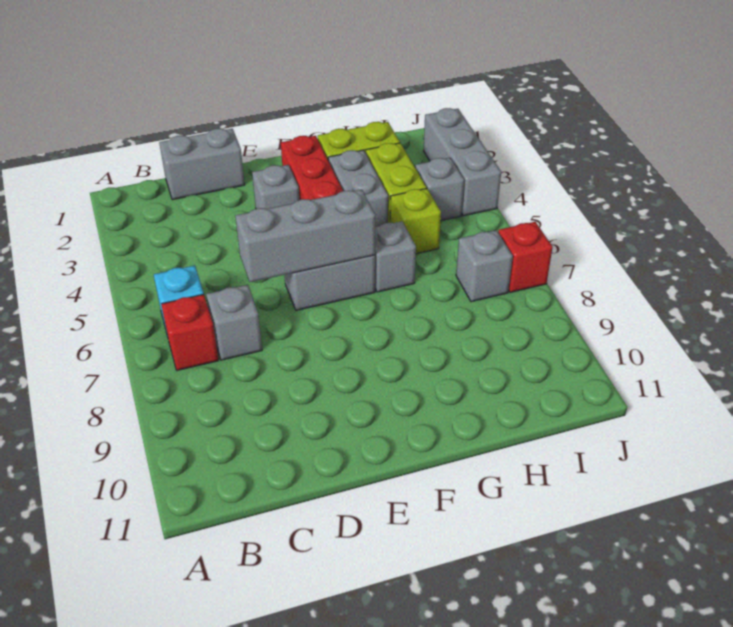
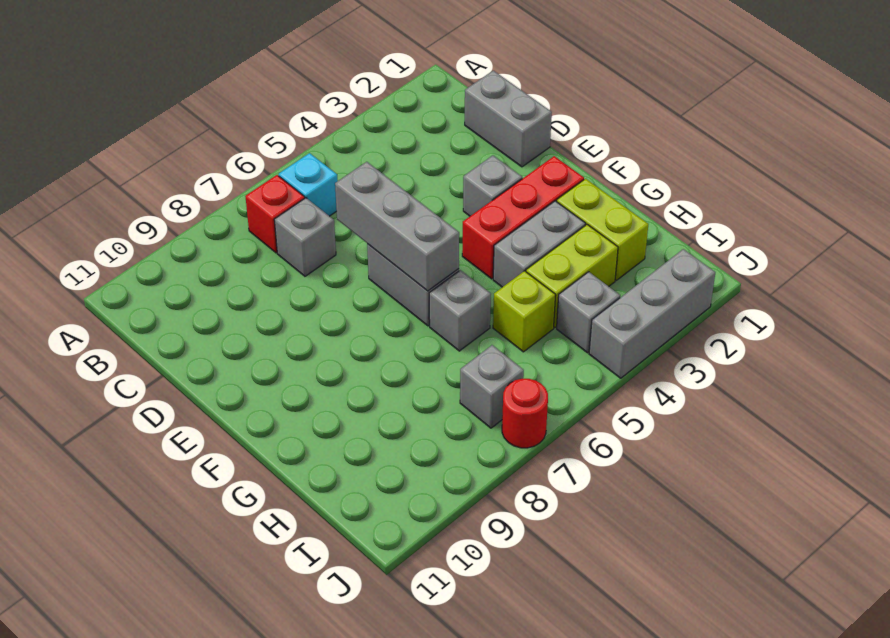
red 1x1 brick [498,222,553,293] -> red 1x1 round brick [502,379,548,448]

